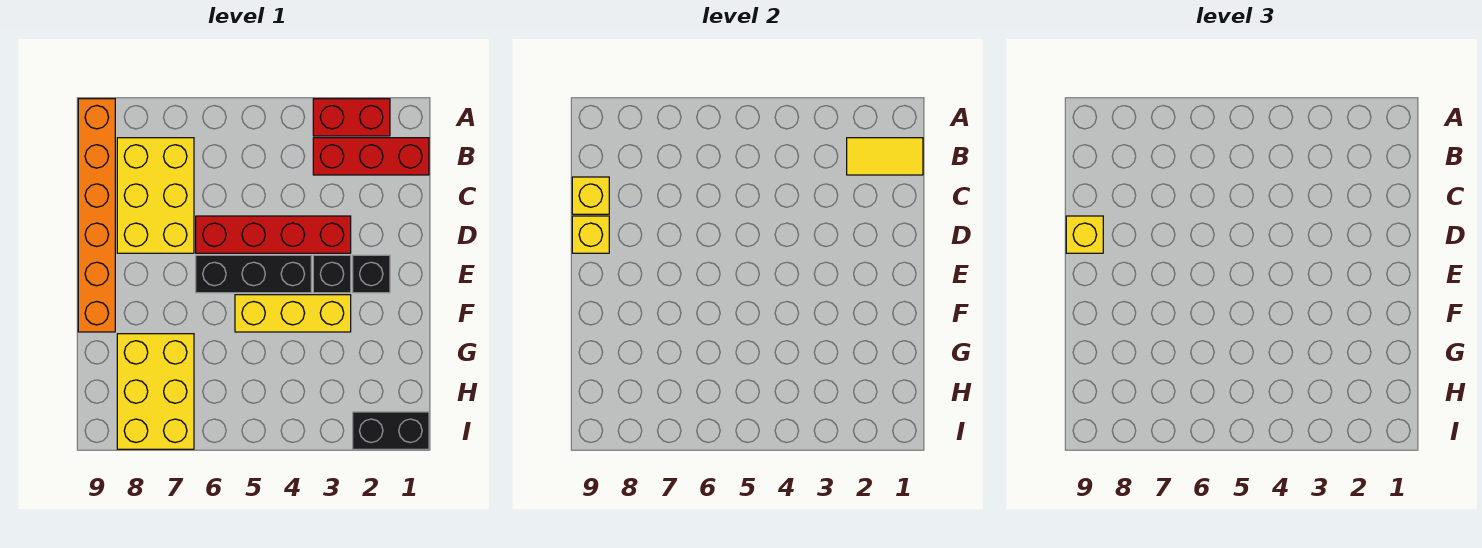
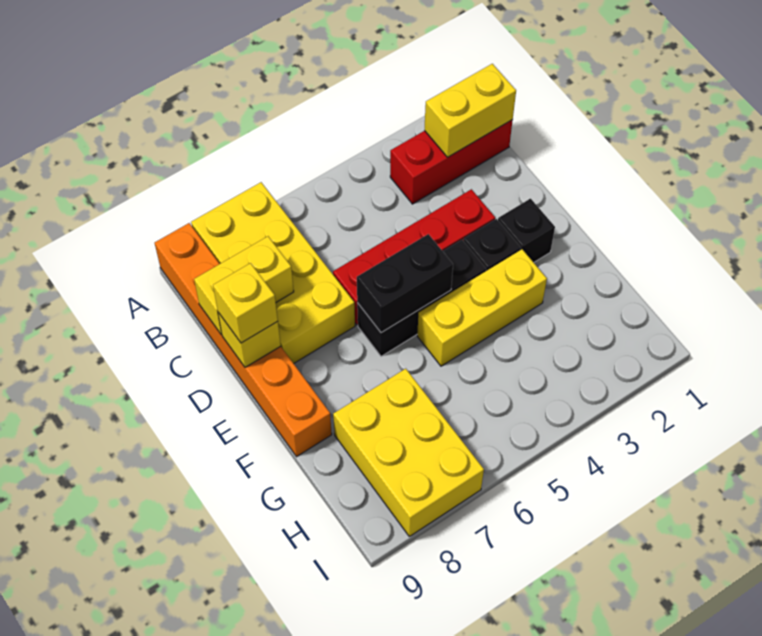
red 1x2 brick [313,99,390,136] -> none
yellow 1x2 tile [847,138,923,175] -> yellow 1x2 brick [425,64,516,157]
yellow 2x3 brick [117,138,194,253] -> yellow 2x4 brick [191,182,355,363]
yellow 1x1 brick [572,177,609,214] -> yellow 1x2 brick [194,236,294,335]
black 1x2 brick [353,412,429,449] -> black 1x2 brick moved to [357,234,453,333]

